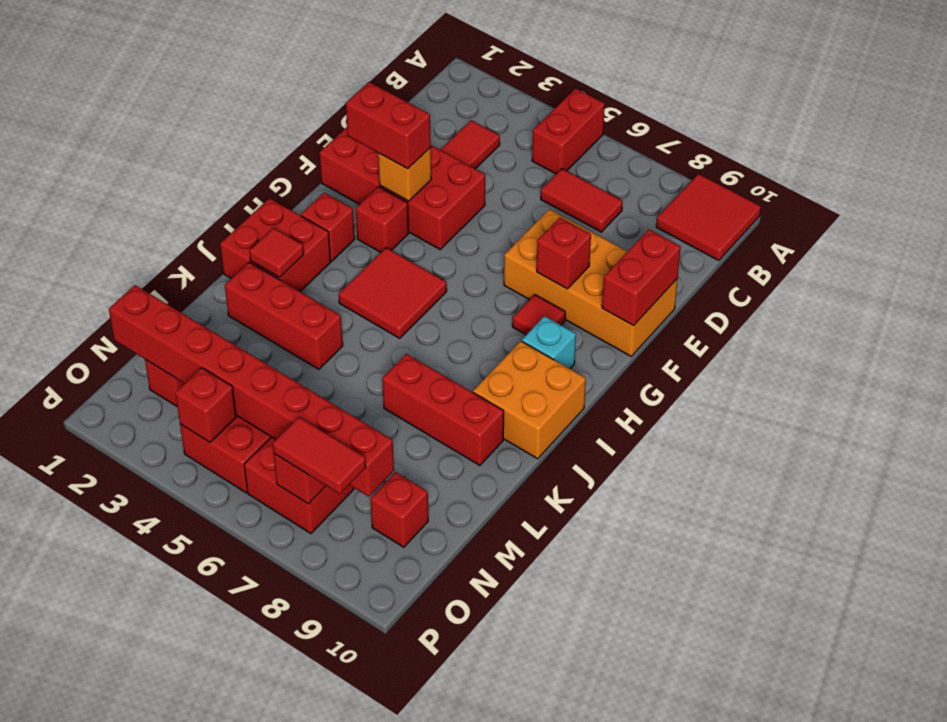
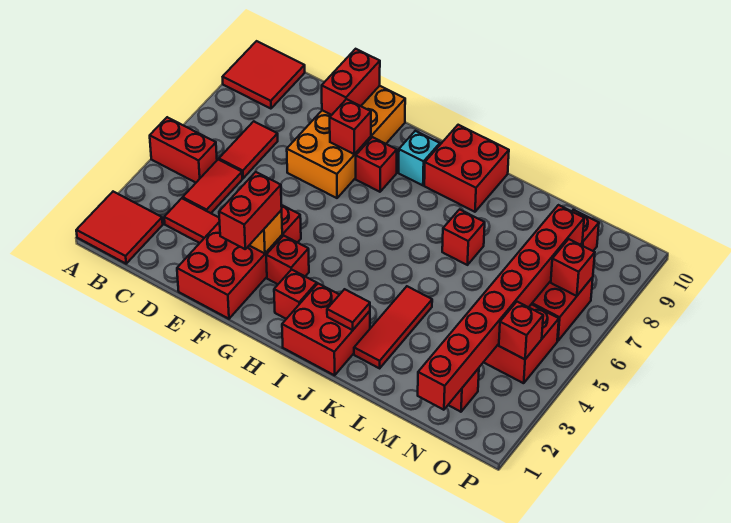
red 1x2 brick [602,229,681,326] -> red 1x2 brick turned to [322,49,380,115]
red 1x1 tile [512,295,565,335] -> red 1x1 brick [356,137,397,192]
red 2x2 tile [339,248,447,338] -> red 2x2 tile moved to [76,192,163,264]
orange 2x2 brick [473,341,586,459] -> red 2x2 brick [424,125,509,212]
red 1x3 brick [225,262,343,369] -> red 1x3 tile [354,286,432,368]
red 1x3 brick [382,354,504,465] -> red 1x1 brick [442,209,485,265]
red 1x2 tile [273,417,366,494] -> red 1x2 tile moved to [183,160,242,213]

